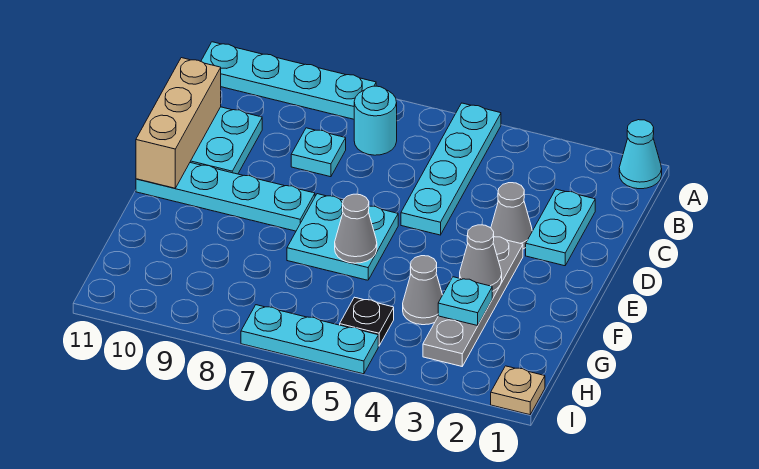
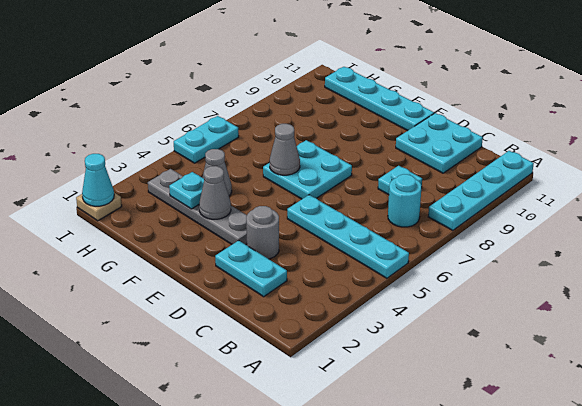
cyan 1x1 cone [619,120,662,189] -> cyan 1x1 cone moved to [82,154,114,206]
tan 1x3 brick [136,58,221,188] -> none
grey 1x1 cone [491,183,532,249] -> grey 1x1 round brick [246,206,279,259]
cyan 1x4 plate [136,163,315,231] -> cyan 1x4 plate turned to [325,67,434,131]
black 1x1 plate [340,297,394,346] -> none
cyan 1x3 plate [241,305,378,374] -> cyan 1x2 plate [174,116,239,163]

